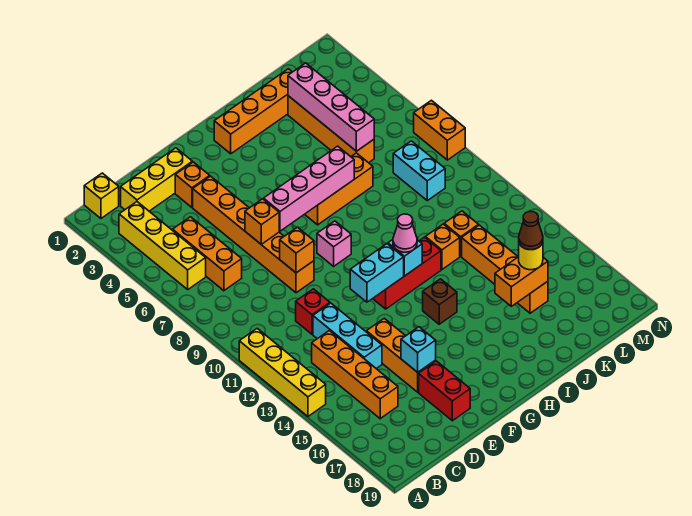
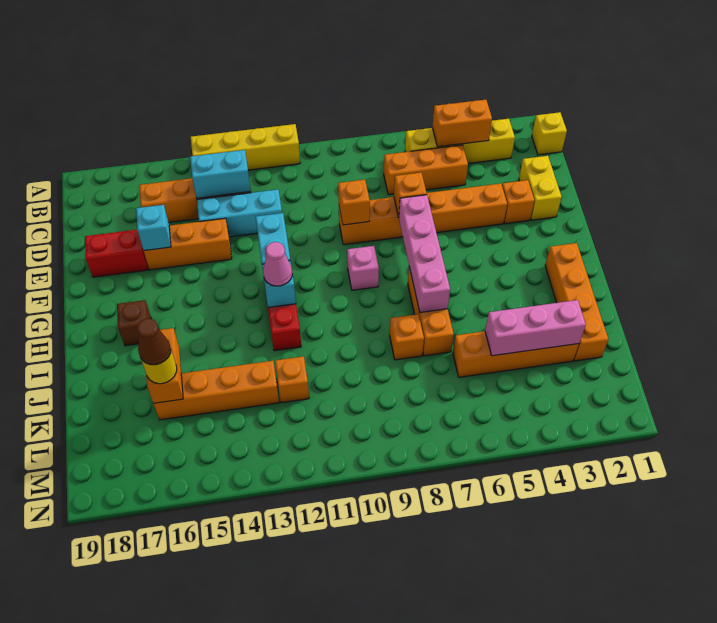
yellow 1x3 brick [121,148,192,211] -> yellow 1x2 brick [519,156,562,220]
red 1x1 brick [296,289,330,334] -> none
brown 1x1 brick [423,279,457,324] -> brown 1x1 brick moved to [117,300,151,346]
orange 1x1 brick [425,224,460,269] -> orange 1x1 brick moved to [390,314,424,360]
pink 1x4 brick [288,63,374,151] -> pink 1x3 brick [485,300,586,356]
cyan 1x2 brick [393,141,445,201] -> cyan 1x2 brick moved to [190,150,251,198]
orange 1x2 brick [414,100,465,160] -> orange 1x2 brick moved to [432,100,492,147]

